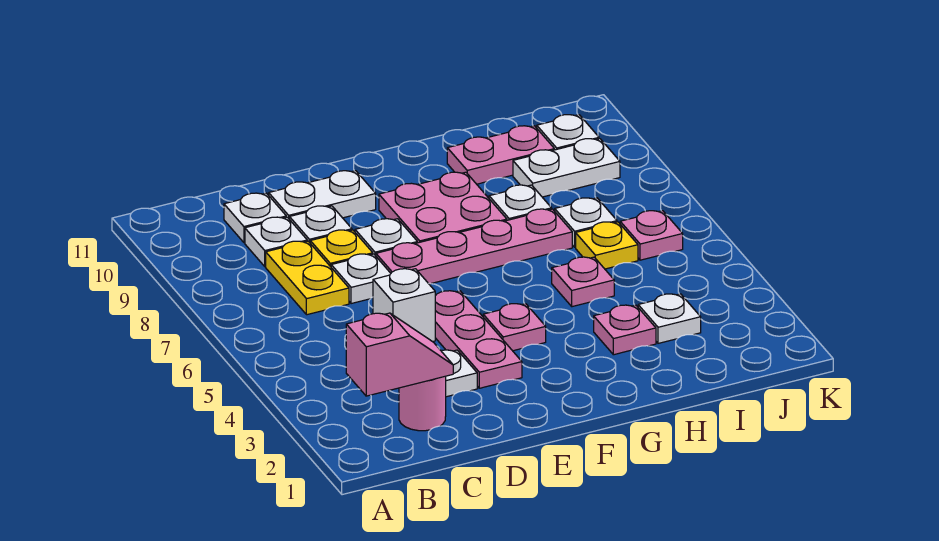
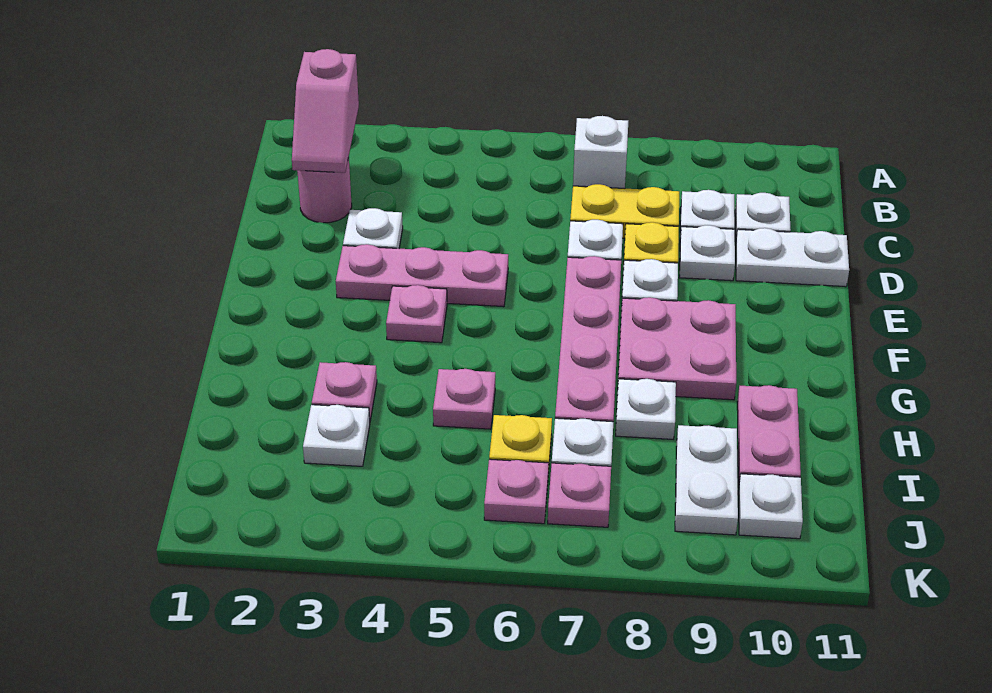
white 1x1 brick [373,269,435,342] -> white 1x1 brick moved to [573,116,628,188]
white 1x2 plate [269,171,376,220] -> white 1x2 plate turned to [736,228,849,287]
none -> pink 1x1 plate [548,463,611,527]

